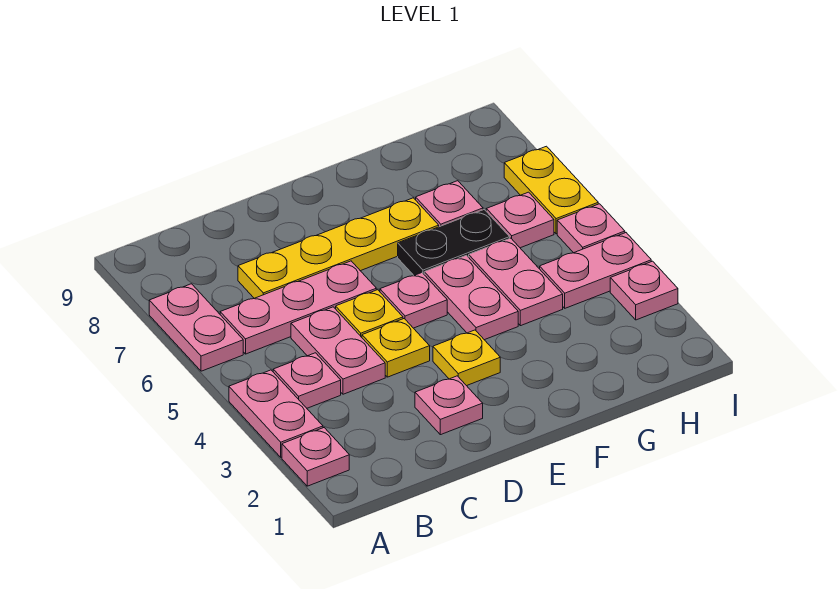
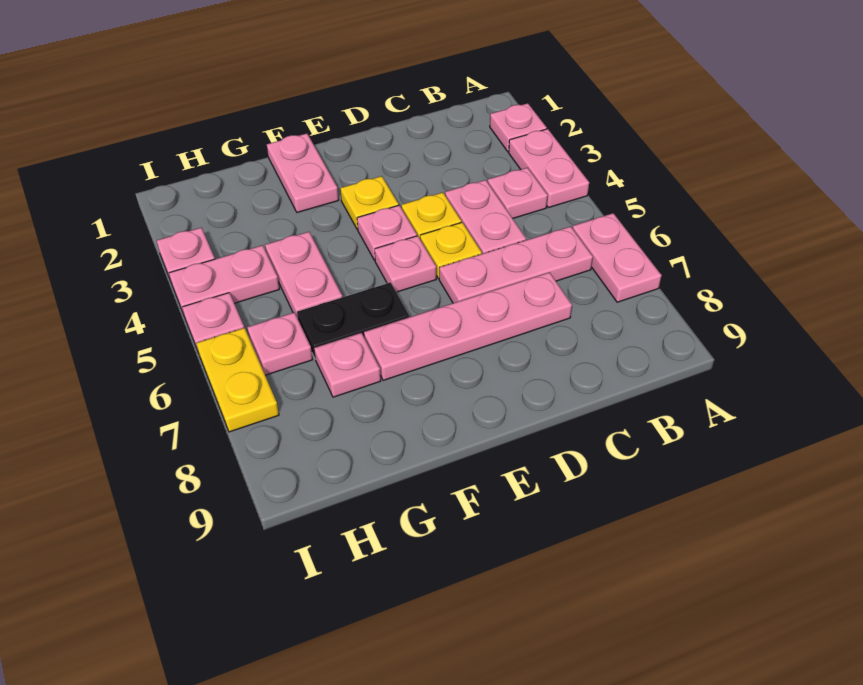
yellow 1x4 plate [238,198,439,298] -> pink 1x4 plate [364,272,572,380]
pink 1x1 plate [415,376,483,435] -> pink 1x1 plate moved to [357,205,417,260]
pink 1x2 plate [424,255,518,340] -> pink 1x2 plate moved to [267,134,339,212]

